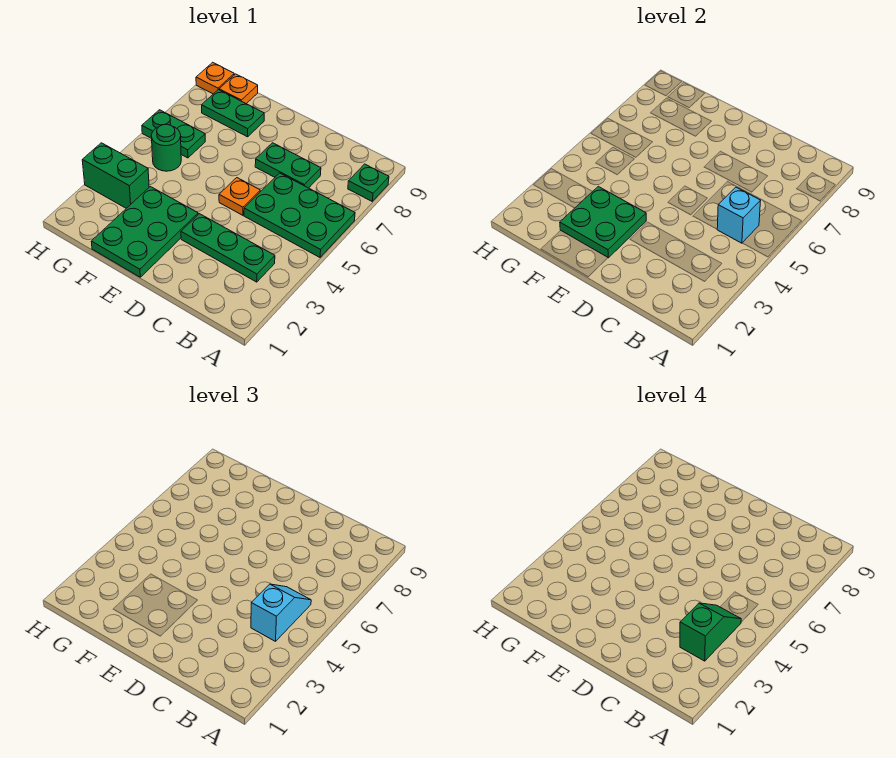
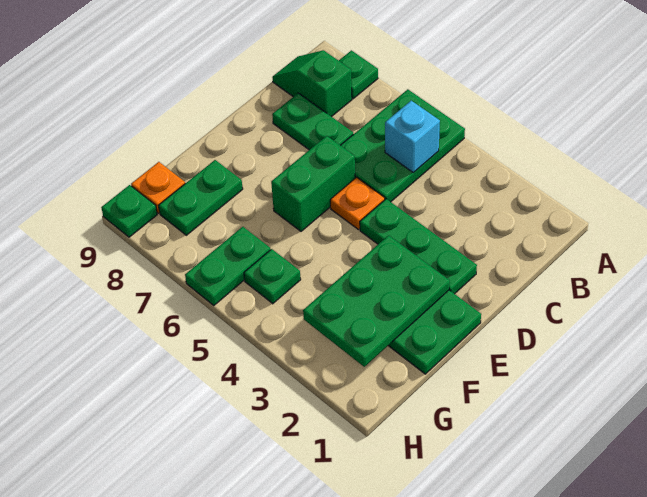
green 1x3 plate [181,214,275,282] -> green 1x3 plate turned to [360,199,477,294]
green 1x2 slope [680,603,741,661] -> green 1x2 slope moved to [272,50,352,117]
cyan 1x2 slope [251,584,311,641] -> none
green 1x2 plate [255,143,321,188] -> green 1x2 plate turned to [272,93,353,150]
green 2x2 plate [560,186,646,258] -> green 2x3 plate [303,235,450,367]
green 1x2 brick [82,143,149,208] -> green 1x2 brick moved to [271,136,355,231]
green 1x1 round brick [151,124,181,171] -> green 1x1 plate [244,249,301,304]
orange 1x1 plate [196,62,234,94] -> green 1x1 plate [101,185,157,237]

